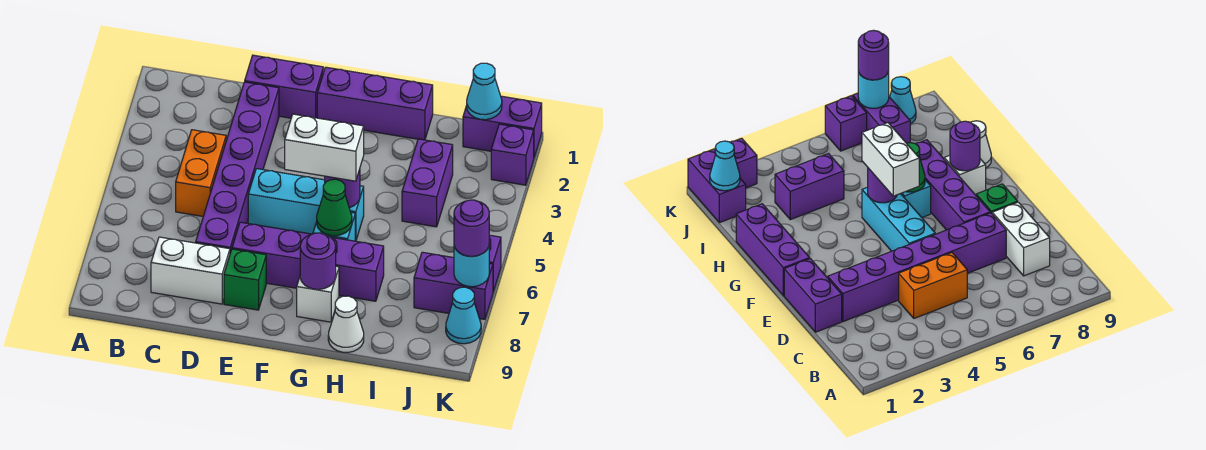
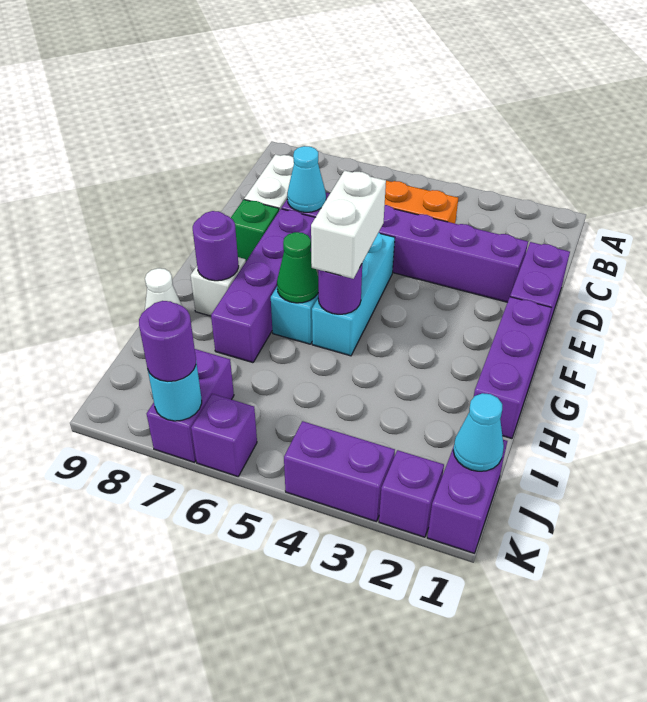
purple 1x2 brick [402,139,453,227] -> purple 1x2 brick moved to [284,421,395,521]
cyan 1x1 cone [446,287,481,344] -> cyan 1x1 cone moved to [287,146,326,212]

